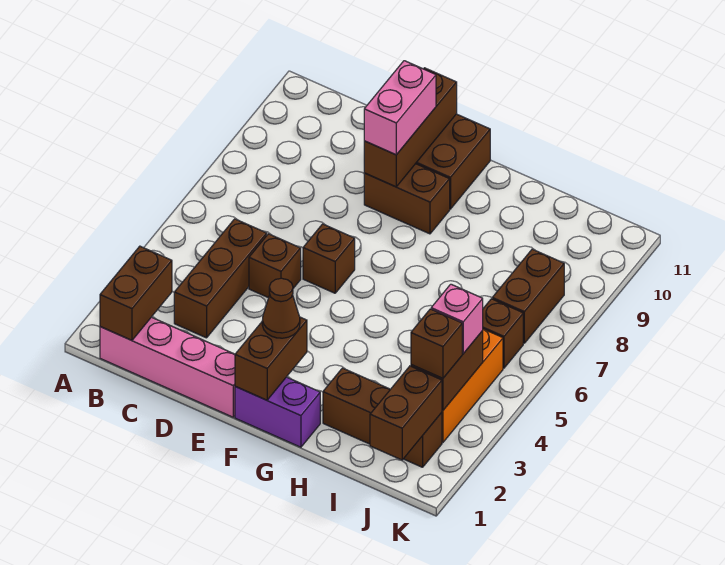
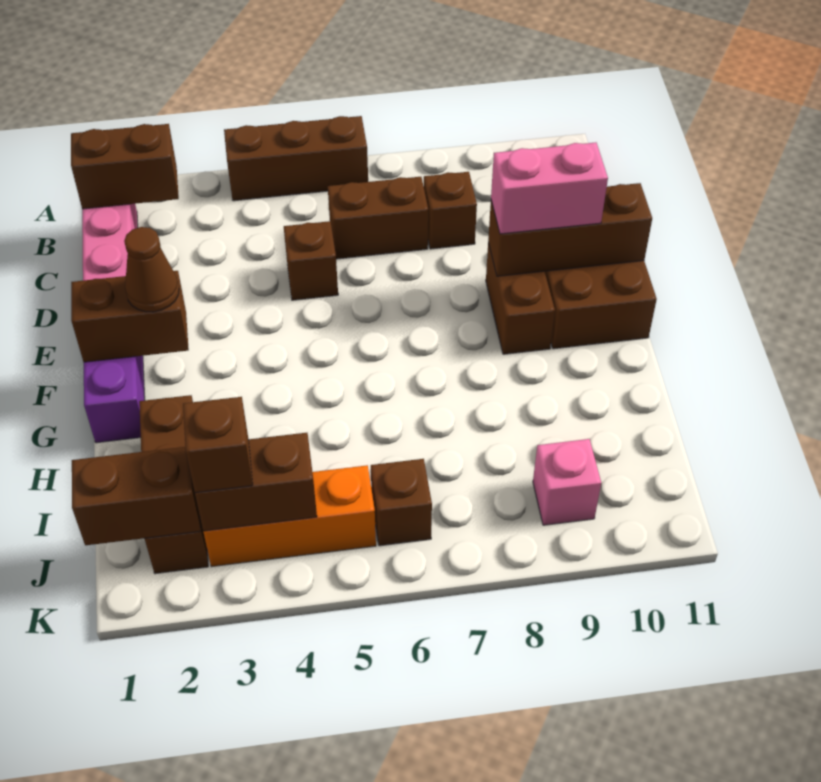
brown 1x3 brick [174,219,267,338] -> brown 1x3 brick moved to [224,116,368,201]
brown 1x1 brick [303,224,355,293] -> brown 1x1 brick moved to [424,172,477,249]
pink 1x1 brick [431,284,483,353] -> pink 1x1 brick moved to [533,439,601,525]
brown 1x2 brick [492,249,564,343] -> brown 1x2 brick moved to [328,177,428,259]

